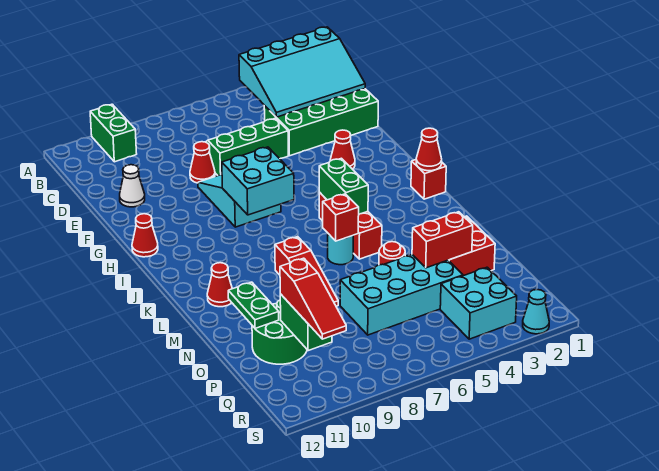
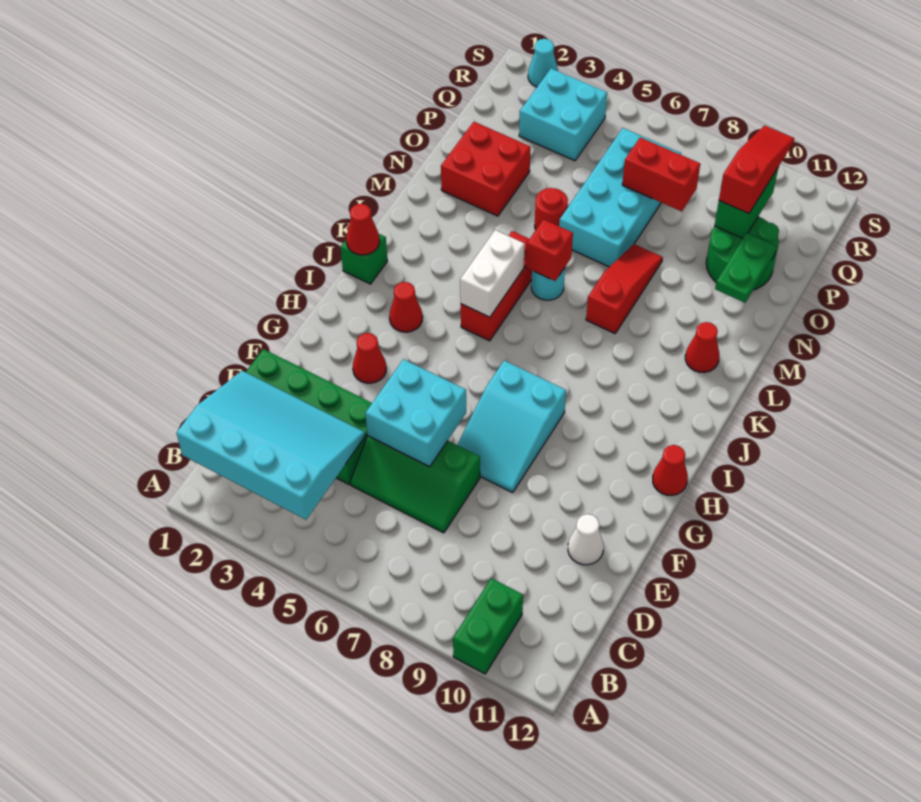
red 1x1 cone [190,142,215,183] -> red 1x1 cone moved to [389,282,423,332]
cyan 2x2 brick [222,147,294,215] -> cyan 2x2 brick moved to [365,359,466,467]
red 1x1 brick [411,160,446,199] -> green 1x1 brick [340,234,388,284]
green 1x2 brick [319,158,368,214] -> white 1x2 brick [460,230,525,317]
red 1x2 brick [412,212,473,268] -> red 1x2 brick moved to [622,137,700,211]
cyan 2x4 brick [340,255,463,335] -> cyan 2x4 brick turned to [559,128,681,267]

